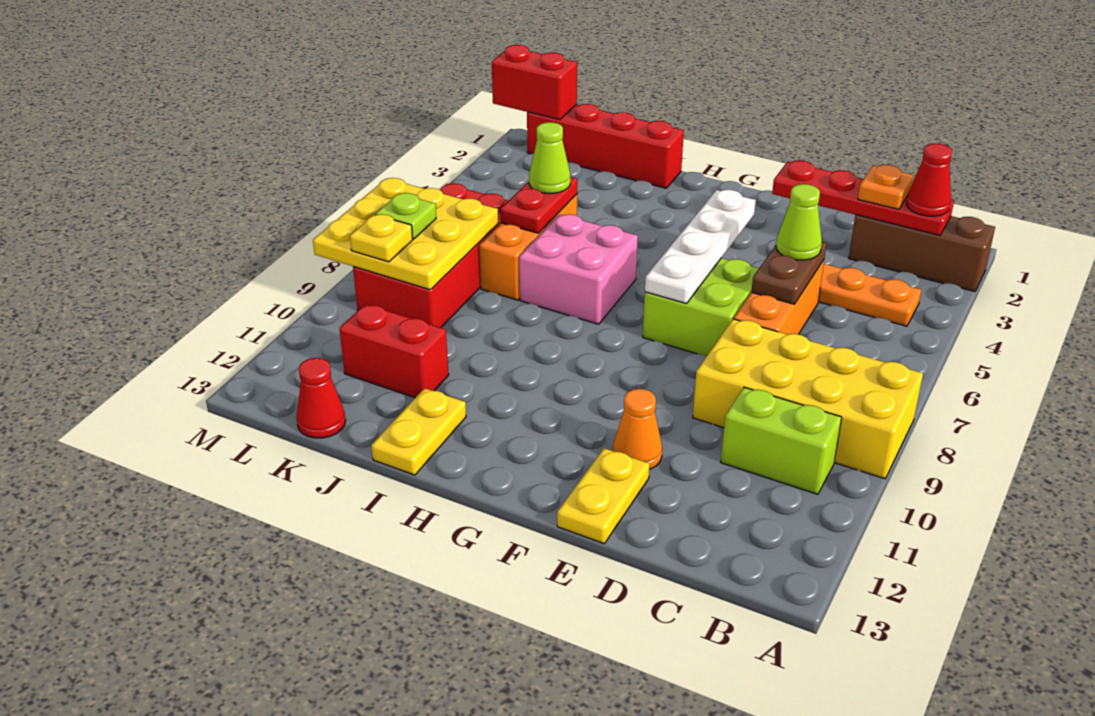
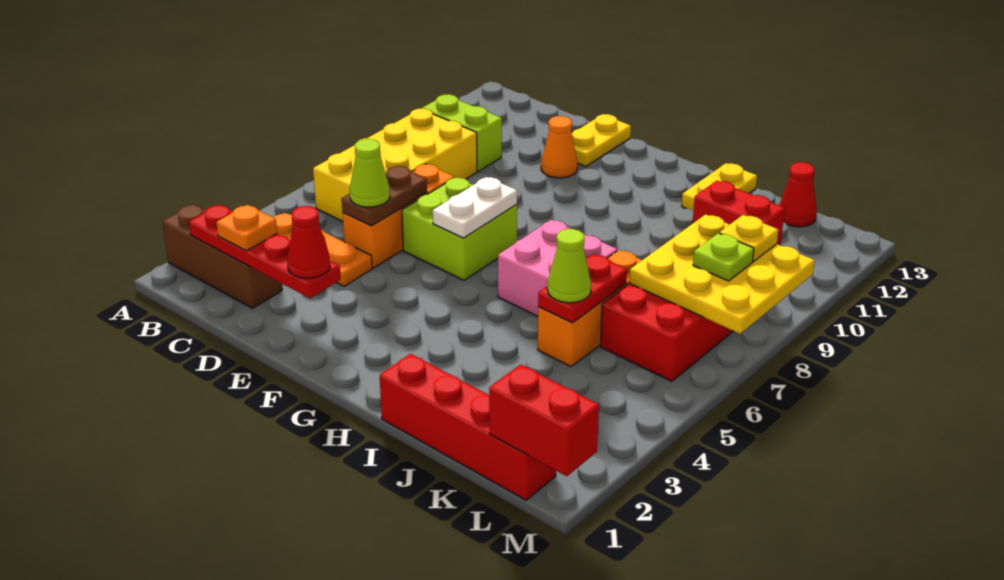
yellow 2x4 brick [693,319,923,479] -> yellow 2x4 brick turned to [313,109,477,221]
red 1x1 cone [906,143,952,216] -> red 1x1 cone moved to [287,206,330,278]
white 1x4 plate [645,190,756,304] -> white 1x2 plate [433,177,517,238]

